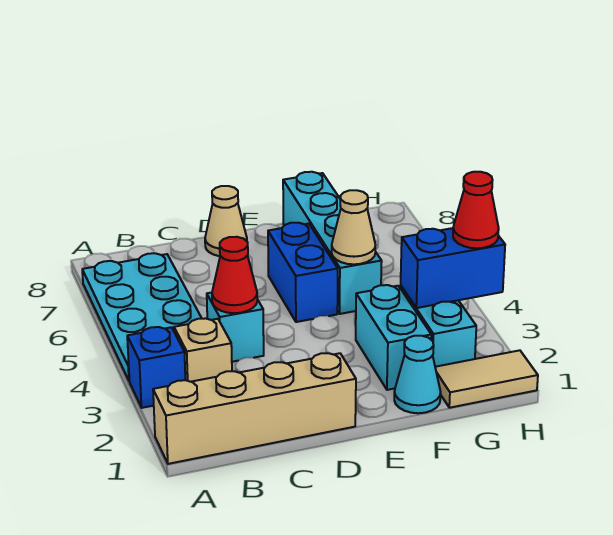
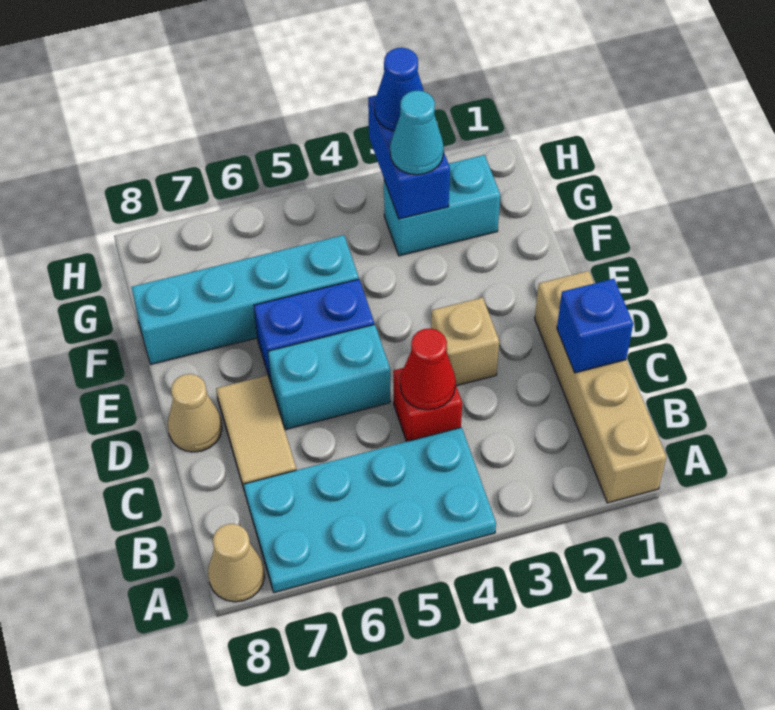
blue 1x1 brick [127,327,185,408] -> blue 1x1 brick moved to [557,279,633,373]
tan 1x1 brick [174,318,232,382] -> tan 1x1 brick moved to [431,297,499,386]
cyan 1x1 brick [207,293,264,362] -> red 1x1 brick [394,368,462,442]
cyan 1x1 cone [394,336,441,413] -> cyan 1x1 cone moved to [390,91,444,175]
cyan 1x2 brick [356,285,431,390] -> cyan 1x2 brick moved to [268,324,390,430]
tan 1x1 cone [332,190,375,264] -> tan 1x1 cone moved to [208,524,265,602]
tan 1x2 tile [435,350,538,408] -> tan 1x2 tile moved to [216,375,296,492]
red 1x1 cone [453,172,499,248] -> blue 1x1 cone [375,48,424,131]

